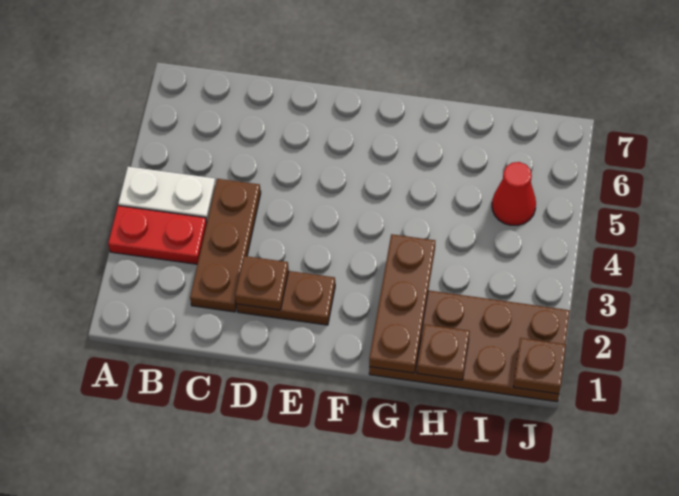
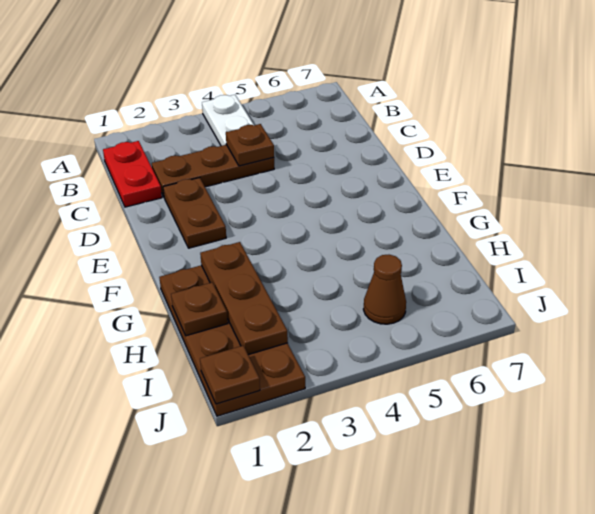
red 1x2 plate [108,206,207,264] -> red 1x2 plate moved to [103,141,162,207]
brown 1x1 plate [235,256,289,310] -> brown 1x1 plate moved to [226,124,274,166]
brown 1x3 plate [369,234,435,373] -> brown 1x3 plate turned to [200,242,288,355]
red 1x1 cone [492,162,536,225] -> brown 1x1 cone [363,255,406,324]

